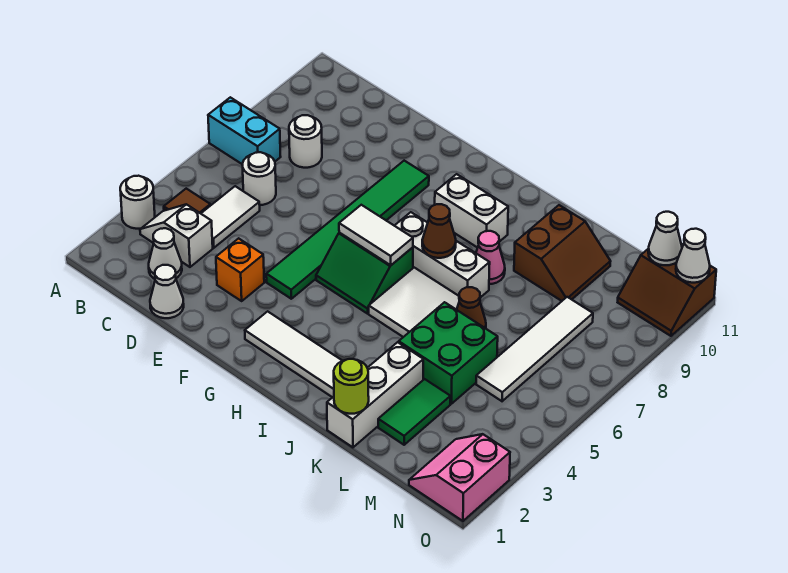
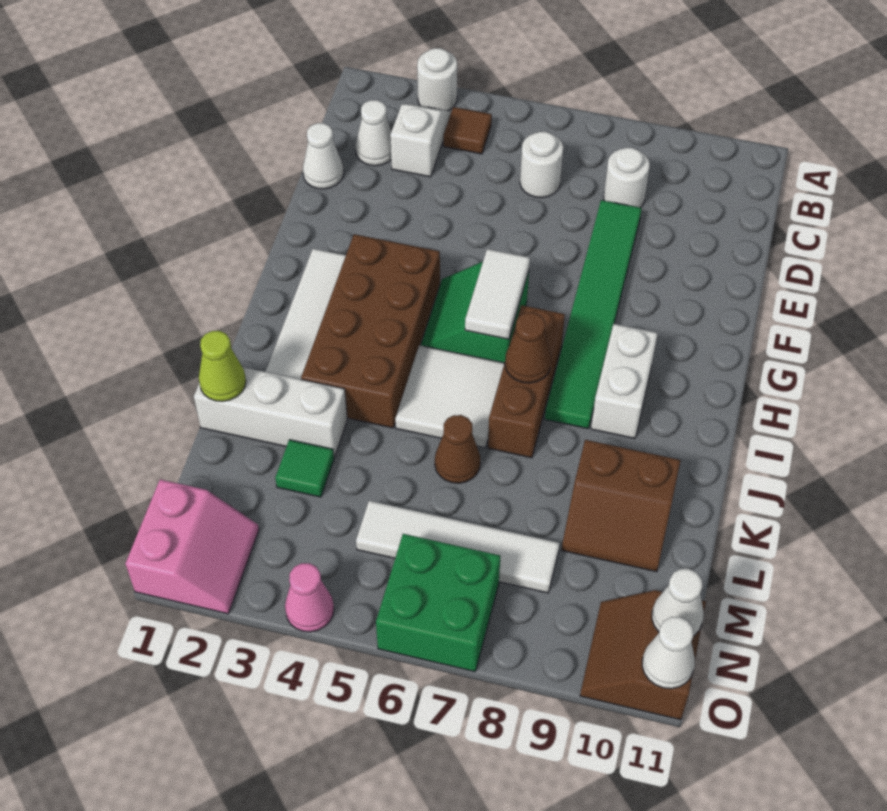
cyan 1x2 brick [208,97,281,164] -> none
white 1x2 tile [201,186,260,248] -> none
orange 1x1 brick [216,238,264,301] -> none
green 1x6 tile [266,161,429,299] -> green 1x6 tile turned to [545,200,642,429]
none -> brown 2x4 brick [301,234,440,428]
white 1x3 brick [395,212,490,298] -> brown 1x3 brick [488,305,565,458]
pink 1x1 cone [476,231,505,284] -> pink 1x1 cone moved to [285,563,334,632]
lime 1x1 round brick [334,359,369,414] -> lime 1x1 cone [199,331,246,401]
green 2x2 brick [399,302,498,404] -> green 2x2 brick moved to [376,534,500,671]
green 1x2 tile [378,379,450,445] -> green 1x1 tile [275,440,334,497]
pink 2x2 slope [409,434,510,521] -> pink 2x2 slope turned to [125,479,259,614]

